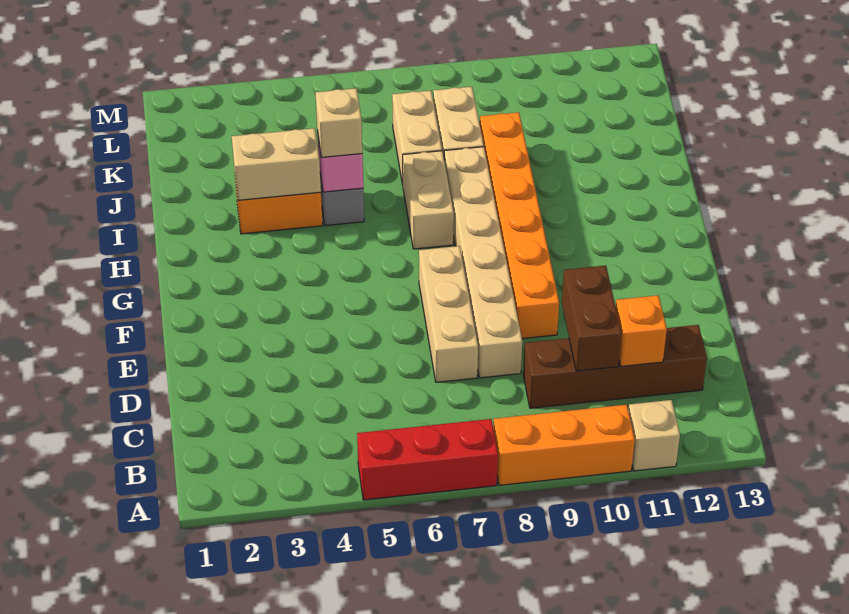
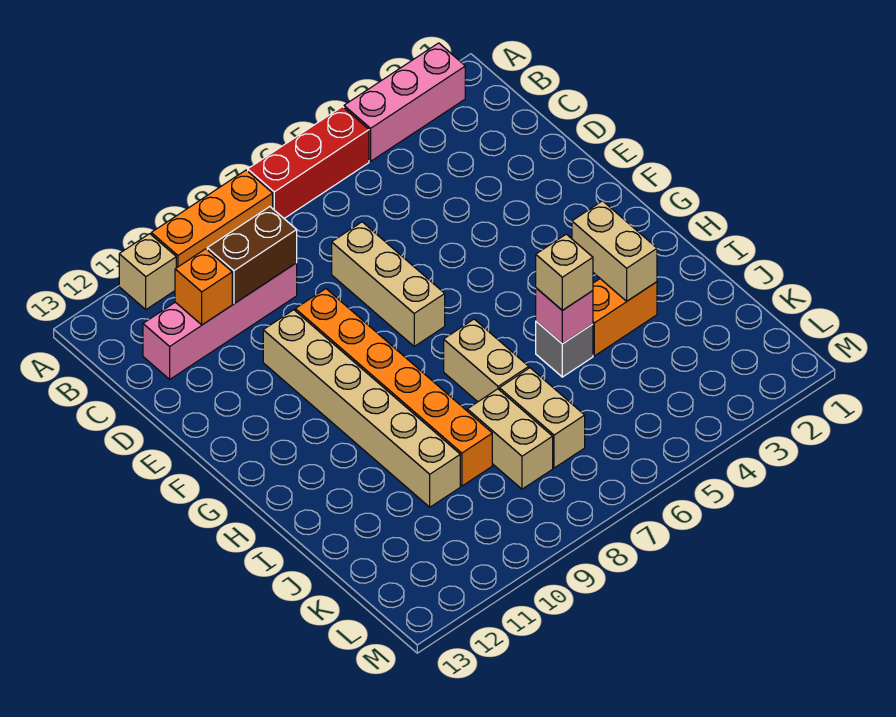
none -> pink 1x3 brick [344,43,465,161]
brown 1x4 brick [523,325,707,408] -> pink 1x4 brick [143,263,297,379]
brown 1x2 brick [562,265,622,371] -> brown 1x2 brick turned to [207,207,297,304]
tan 1x6 brick [444,147,522,378] -> tan 1x6 brick moved to [263,310,460,507]
tan 1x2 brick [232,128,321,200] -> tan 1x2 brick turned to [572,201,657,301]

